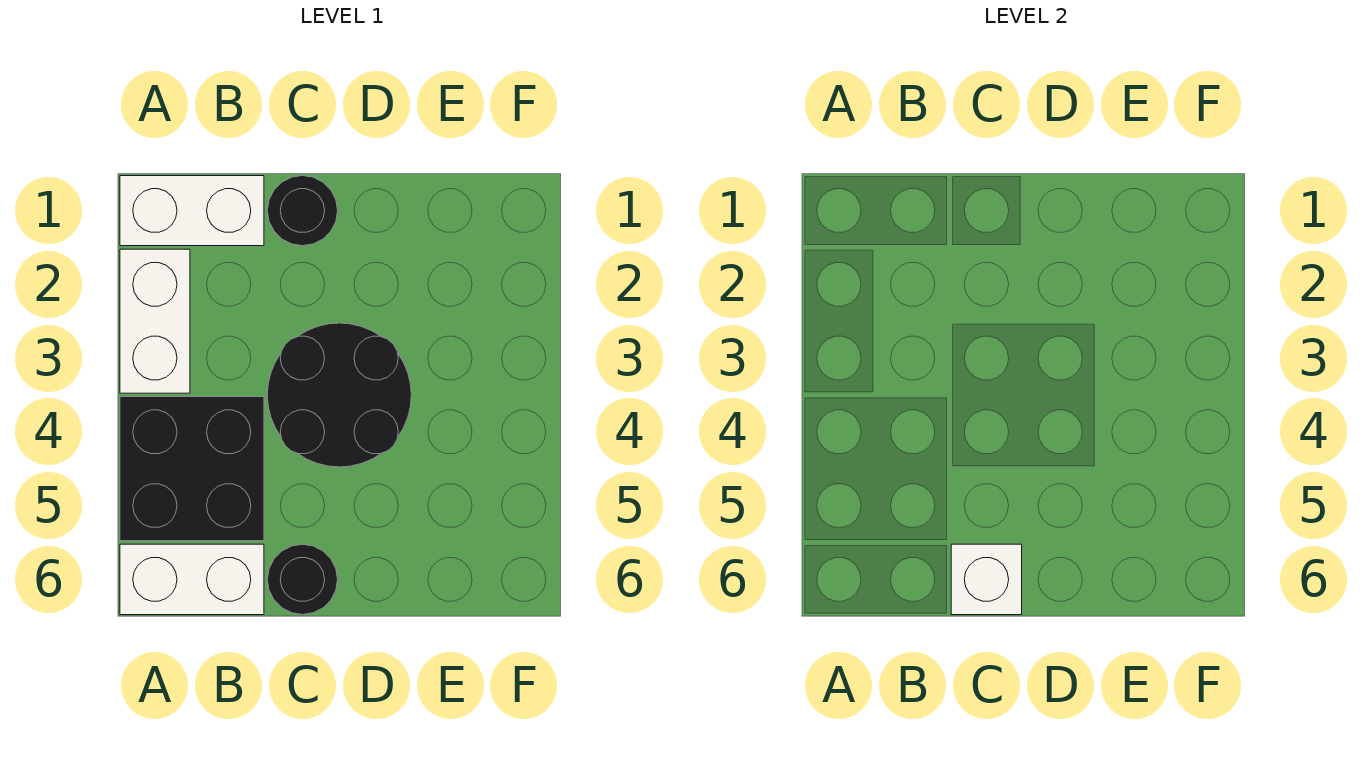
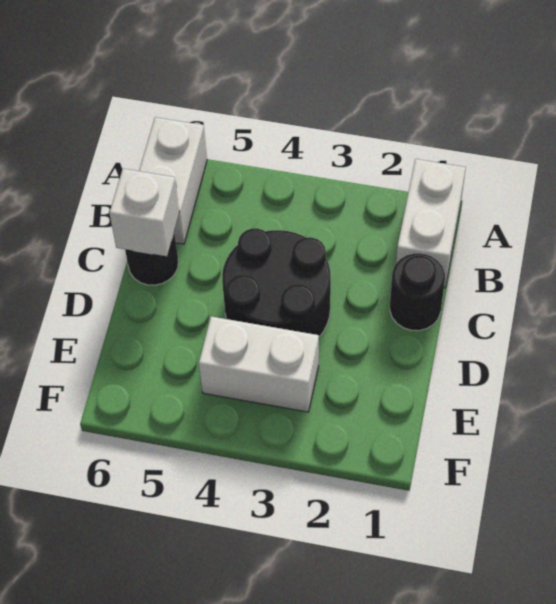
white 1x2 brick [120,249,190,393] -> white 1x2 brick moved to [199,317,319,412]
black 2x2 brick [120,397,264,541] -> none

